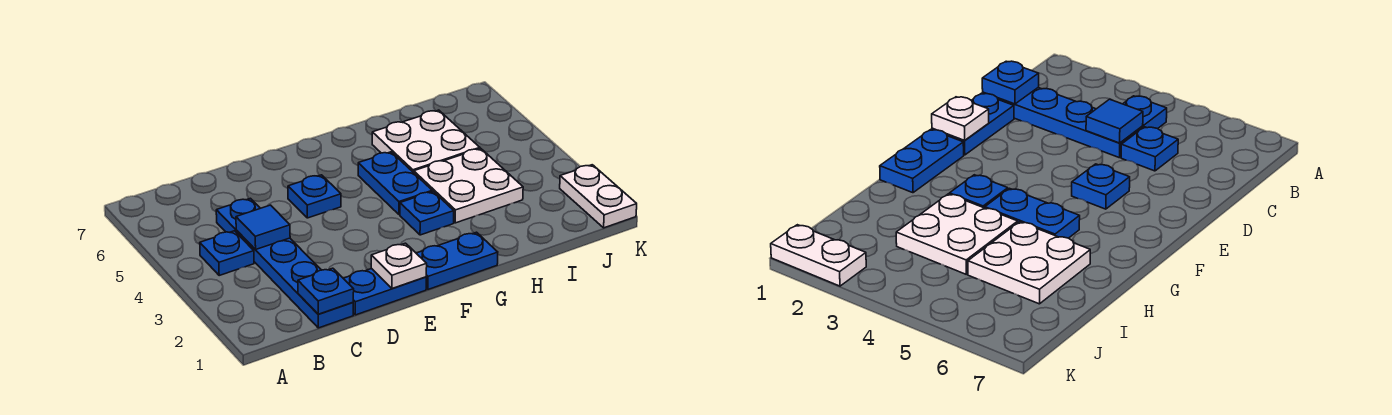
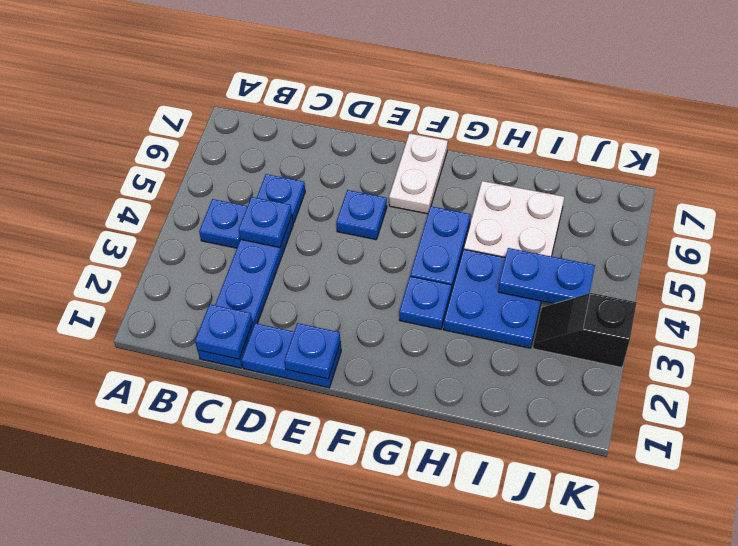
blue 1x1 tile [236,205,290,250] -> blue 1x1 plate [238,197,292,248]
white 1x1 plate [371,243,427,288] -> blue 1x1 plate [284,323,341,379]
blue 1x2 plate [416,232,498,289] -> blue 1x2 plate moved to [498,248,595,304]
white 2x2 plate [414,149,523,223] -> blue 2x2 plate [443,249,541,348]
none -> black 1x2 slope [533,293,637,368]
white 1x2 plate [560,165,637,228] -> white 1x2 plate moved to [389,133,448,214]

